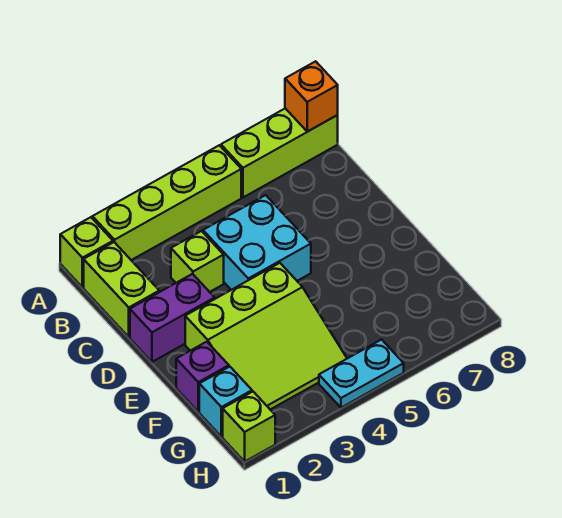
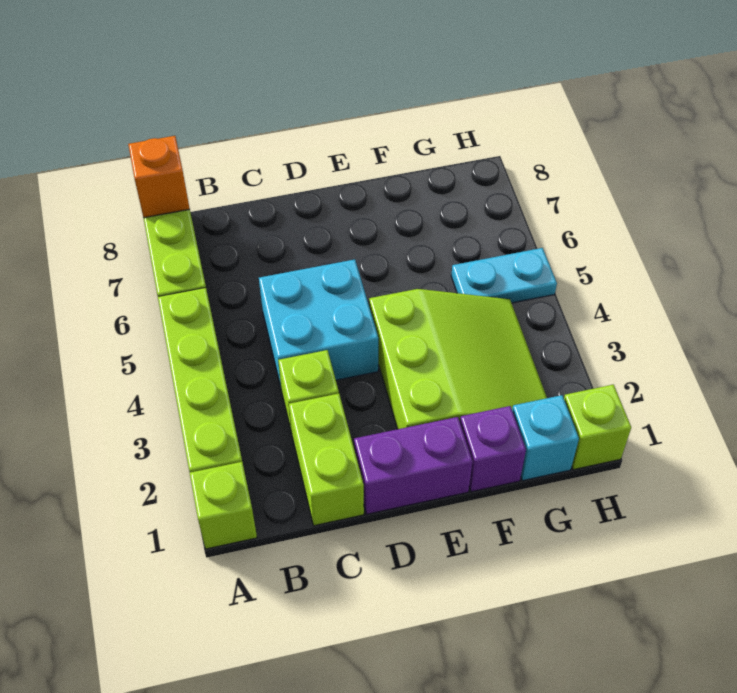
lime 1x2 brick [84,242,159,337] -> lime 1x2 brick turned to [289,394,364,526]
purple 1x2 brick [130,274,215,362] -> purple 1x2 brick turned to [354,417,472,514]
cyan 1x2 plate [319,340,404,408] -> cyan 1x2 plate turned to [451,248,557,303]

